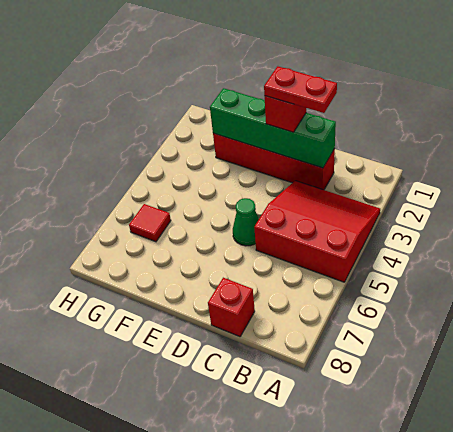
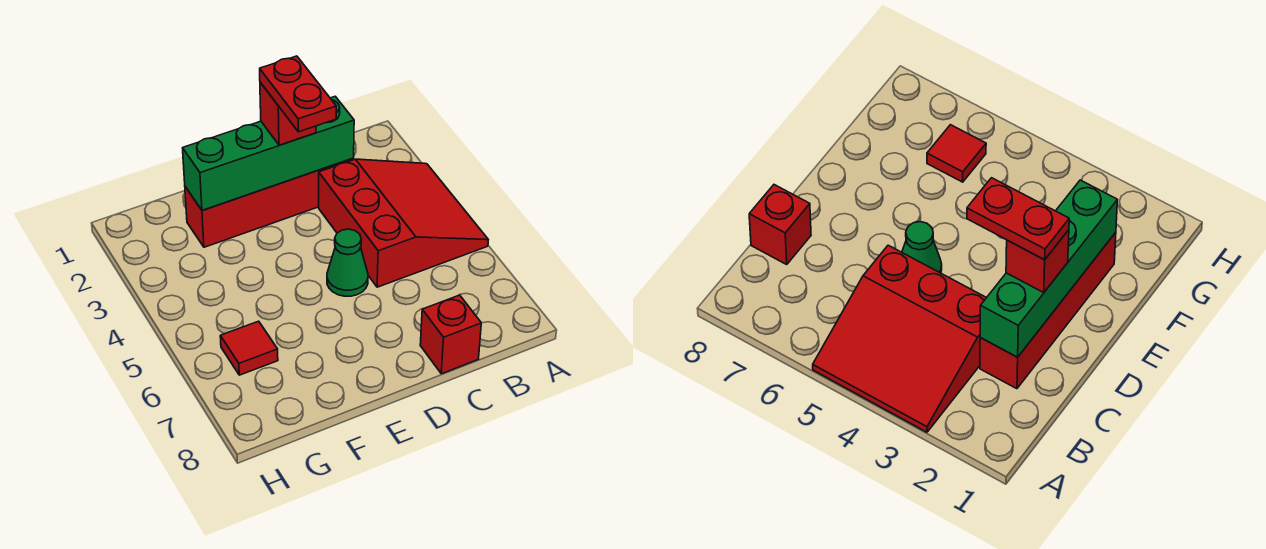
red 3x3 slope [254,181,380,282] -> red 3x3 slope turned to [319,159,488,287]
red 1x2 plate [264,66,337,113] -> red 1x2 plate turned to [260,56,336,132]

